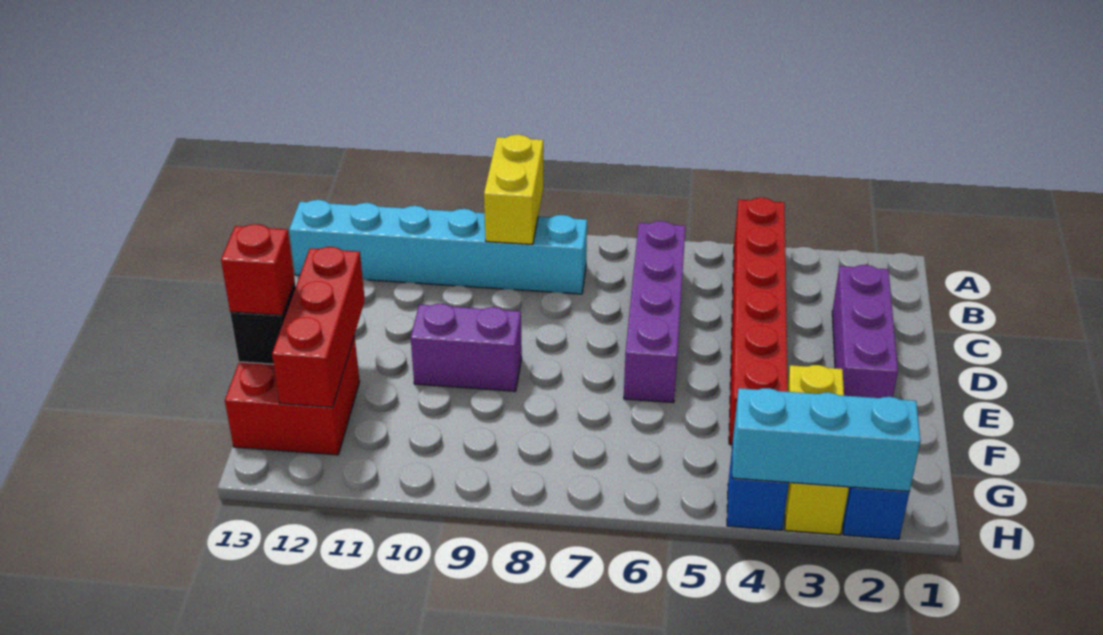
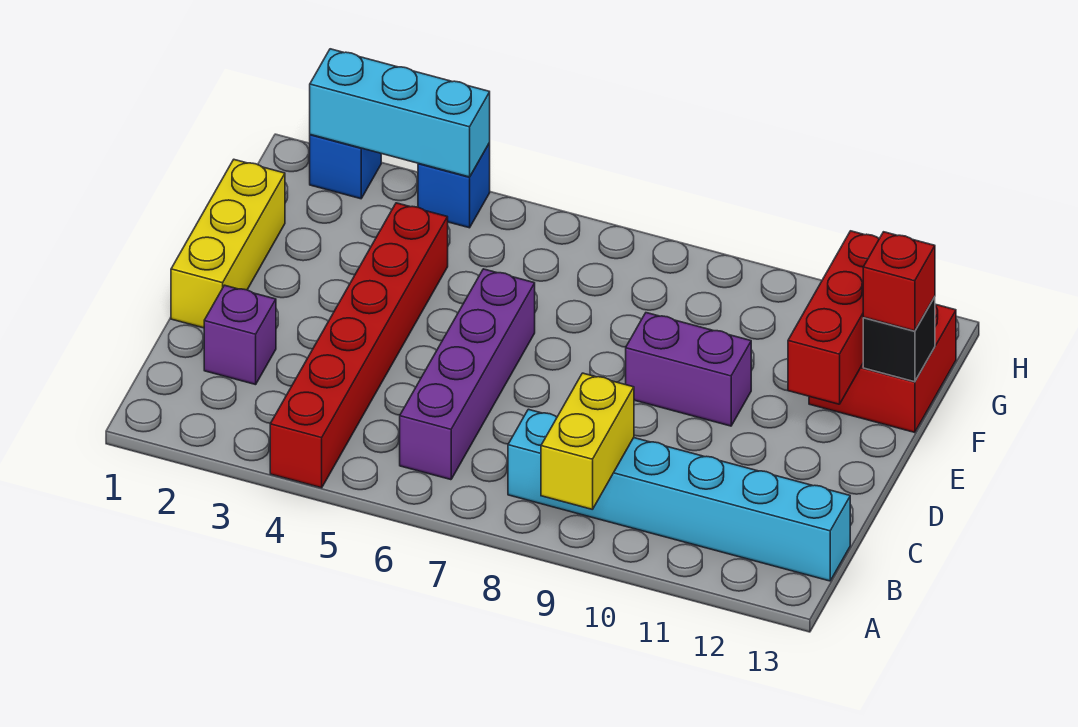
purple 1x3 brick [832,265,898,398] -> purple 1x1 brick [204,285,276,385]
yellow 1x3 brick [785,365,849,535] -> yellow 1x3 brick moved to [171,160,285,328]

